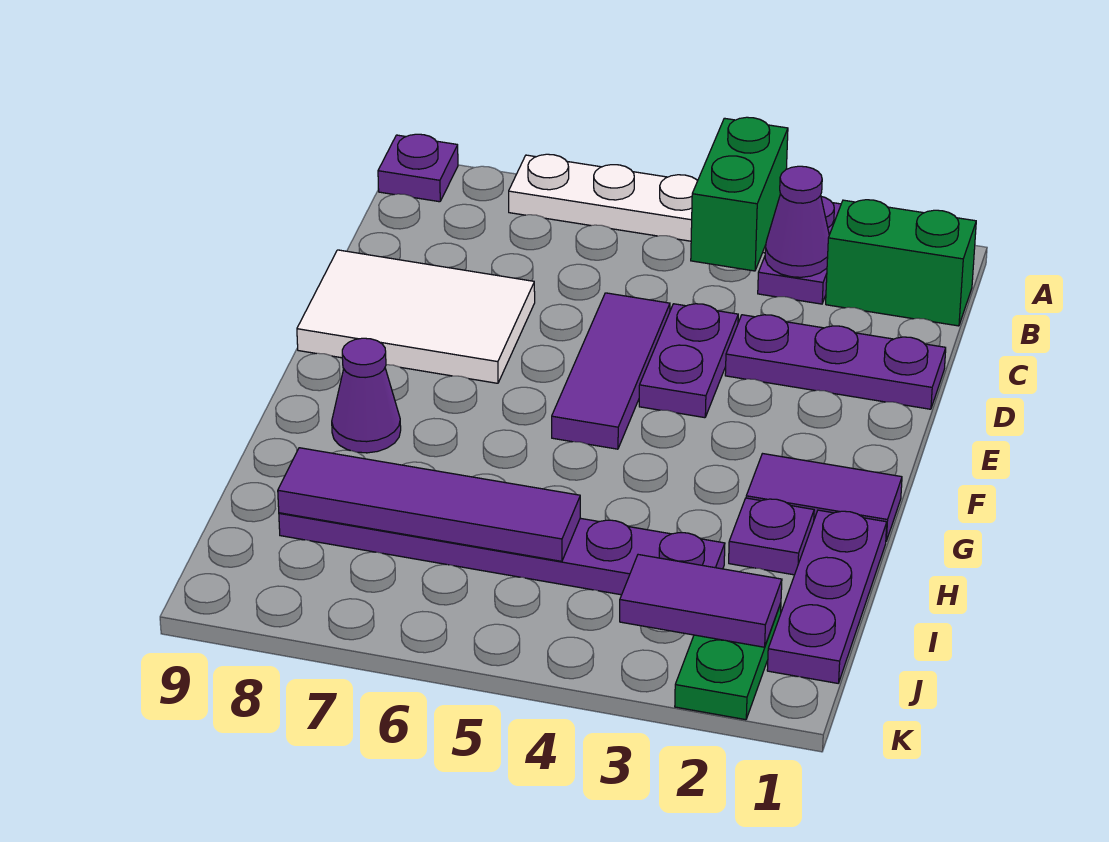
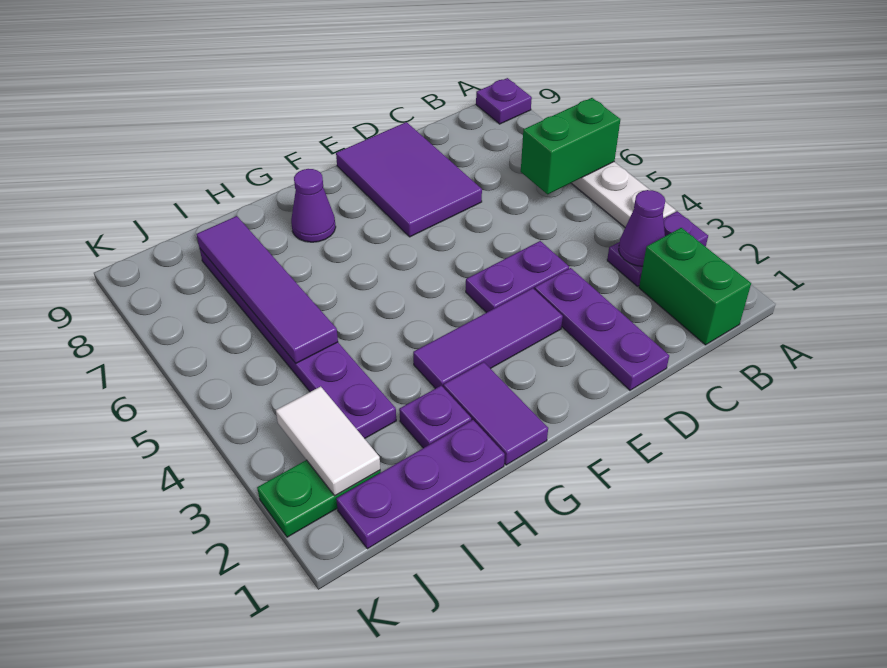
green 1x2 brick [691,117,788,271] -> green 1x2 brick moved to [521,98,620,194]
purple 1x3 tile [552,293,670,449] -> purple 1x3 tile moved to [413,288,563,389]
white 2x3 tile [297,250,535,383] -> purple 2x3 tile [336,122,482,237]
purple 1x2 tile [620,555,782,647] -> white 1x2 tile [276,386,380,496]

